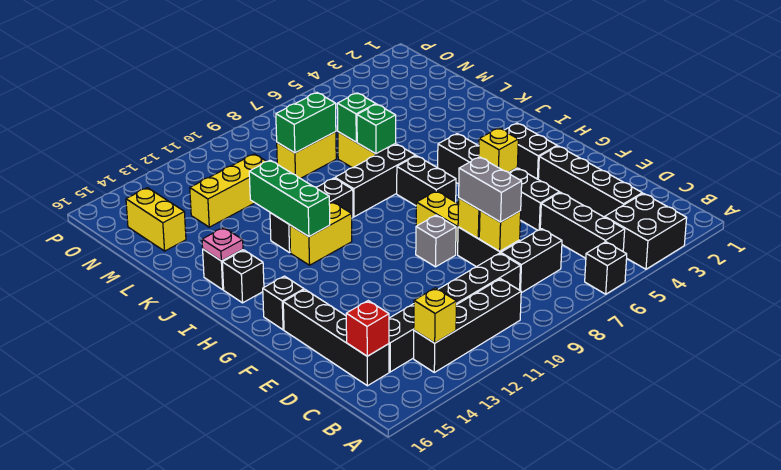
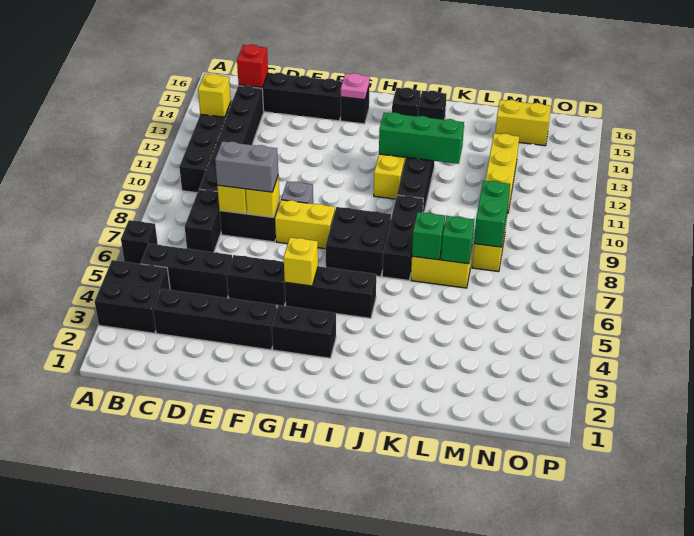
black 1x2 brick [397,156,456,206] -> black 2x2 brick [326,207,391,277]
pink 1x1 plate [202,227,243,261] -> pink 1x1 plate moved to [341,73,370,100]

